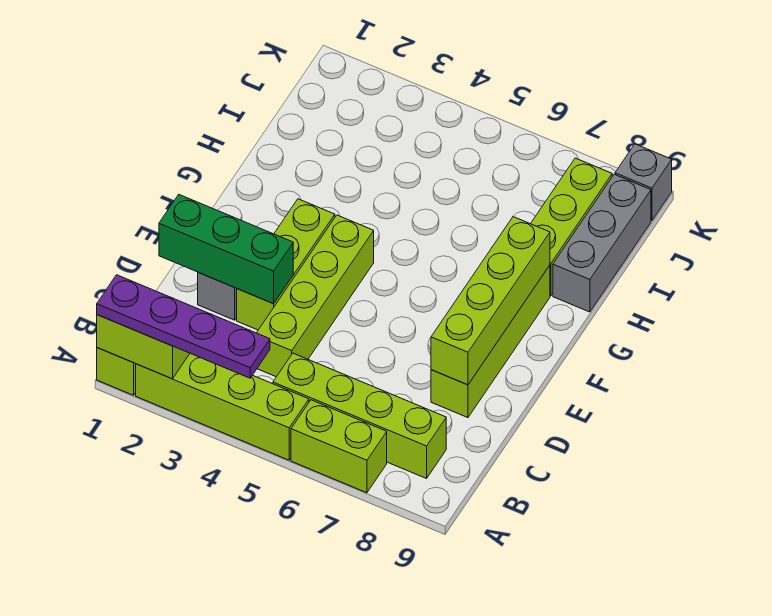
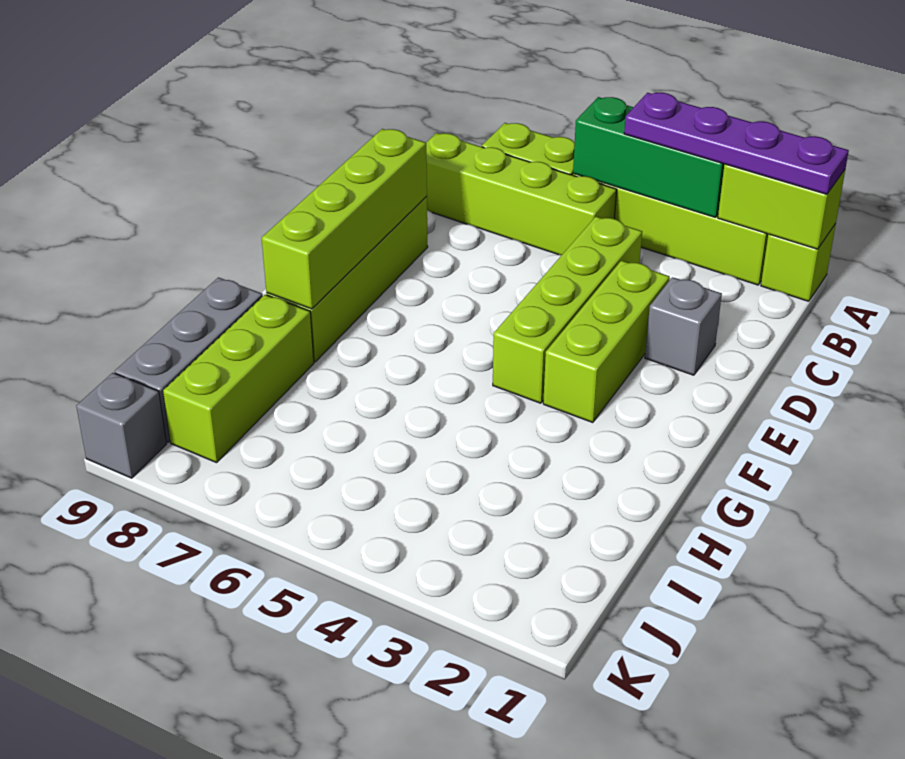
green 1x3 brick [159,195,293,304] -> green 1x3 brick moved to [573,97,725,217]

